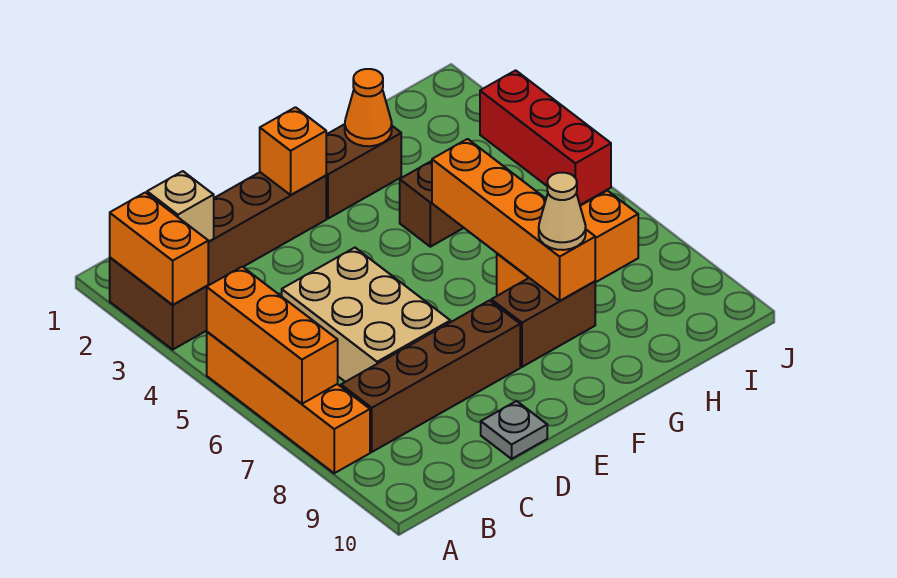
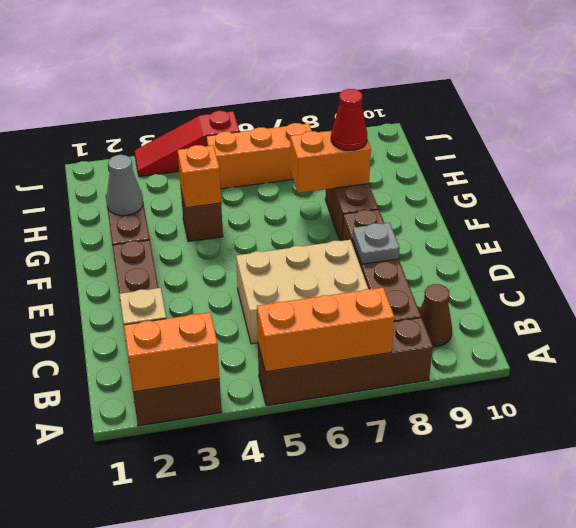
orange 1x4 brick [207,332,370,473] -> brown 1x4 brick [258,318,433,406]
none -> brown 1x1 cone [419,284,452,347]
grey 1x1 plate [481,401,547,459] -> grey 1x1 plate moved to [353,223,400,264]
orange 1x1 brick [260,107,326,195] -> orange 1x1 brick moved to [178,145,221,208]
orange 1x1 cone [345,69,392,146] -> grey 1x1 cone [106,155,143,216]
orange 1x4 brick [432,139,595,301] -> orange 1x2 brick [290,131,371,193]
orange 1x3 brick [497,191,638,296] -> orange 1x3 brick turned to [206,123,312,189]
tan 1x1 cone [539,173,586,250] -> red 1x1 cone [331,89,368,151]
red 1x3 brick [480,70,611,205] -> red 1x3 slope [134,111,239,177]

